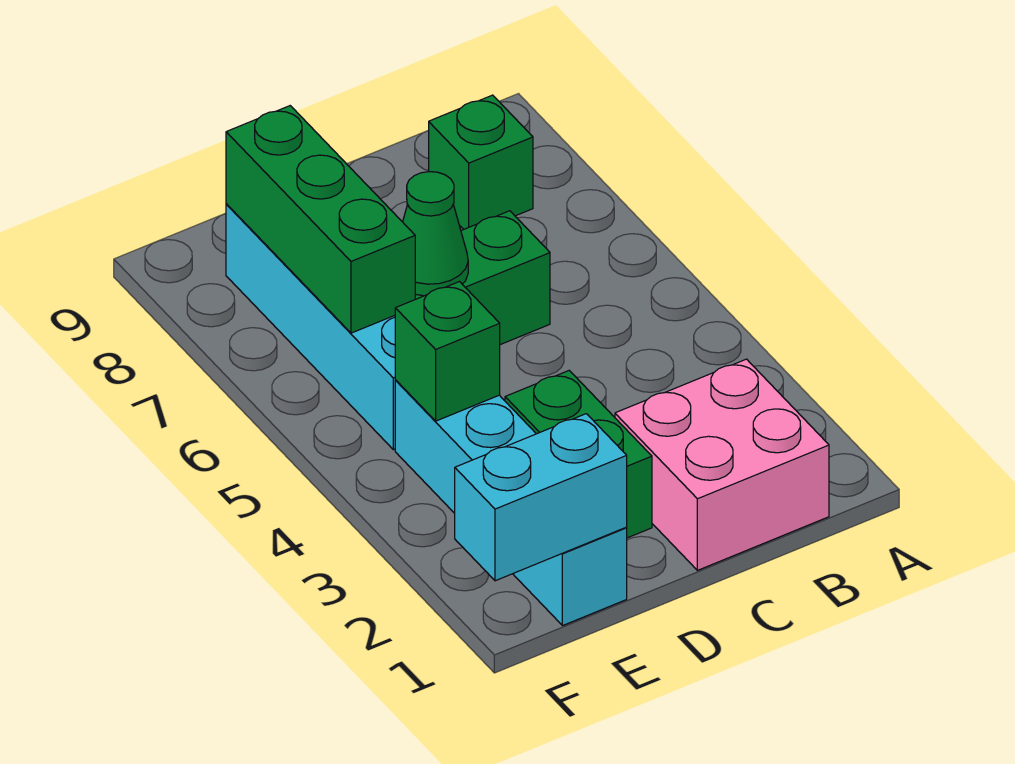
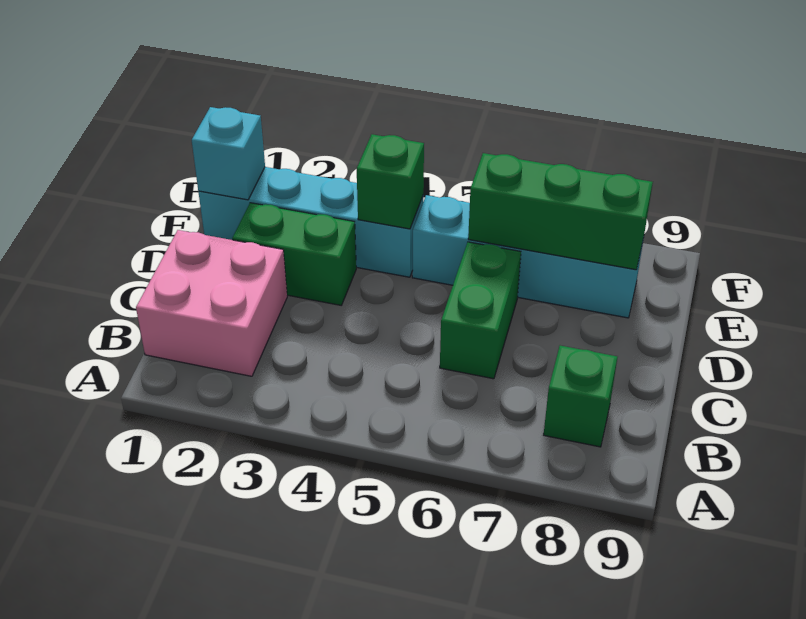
green 1x1 cone [403,172,468,296] -> none
cyan 1x2 brick [455,414,627,581] -> cyan 1x1 brick [192,107,265,200]

